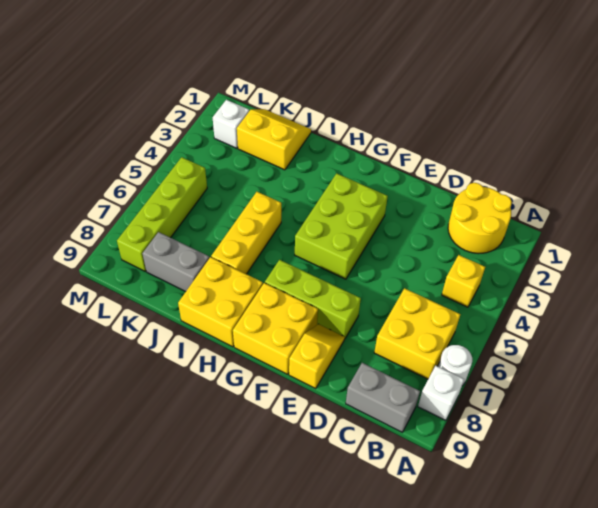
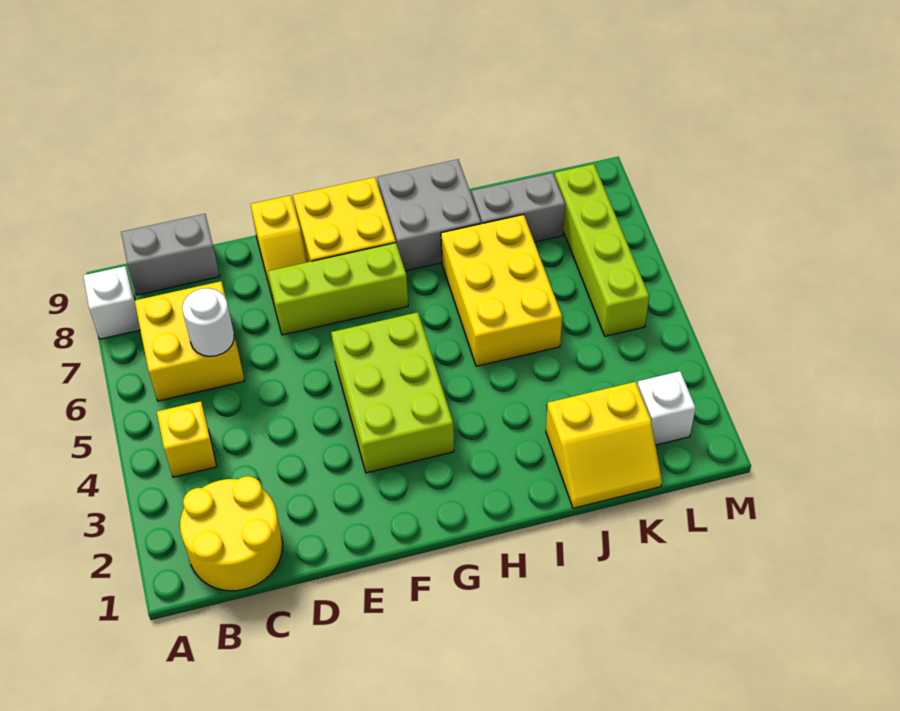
white 1x1 round brick [438,345,472,386] -> white 1x1 round brick moved to [182,288,234,356]
yellow 2x2 brick [178,257,263,347] -> grey 2x2 brick [377,159,481,271]
yellow 1x3 brick [211,192,281,274] -> yellow 2x3 brick [441,215,562,366]

